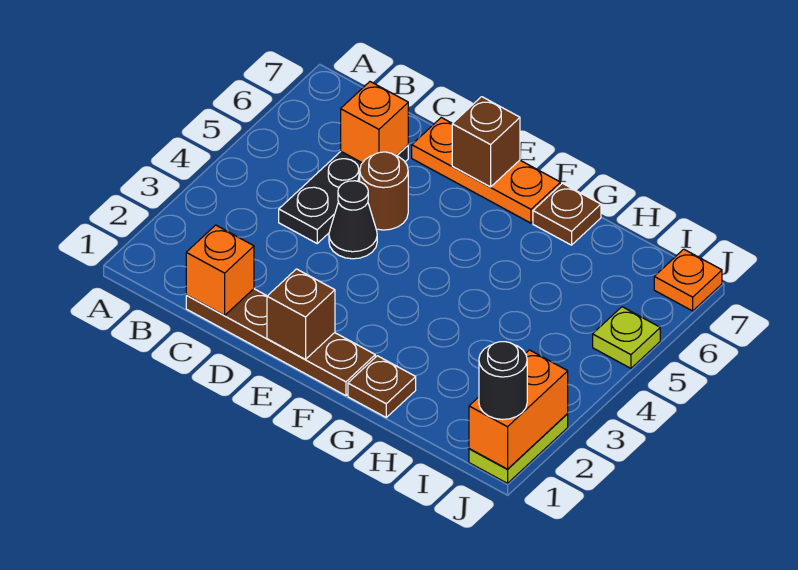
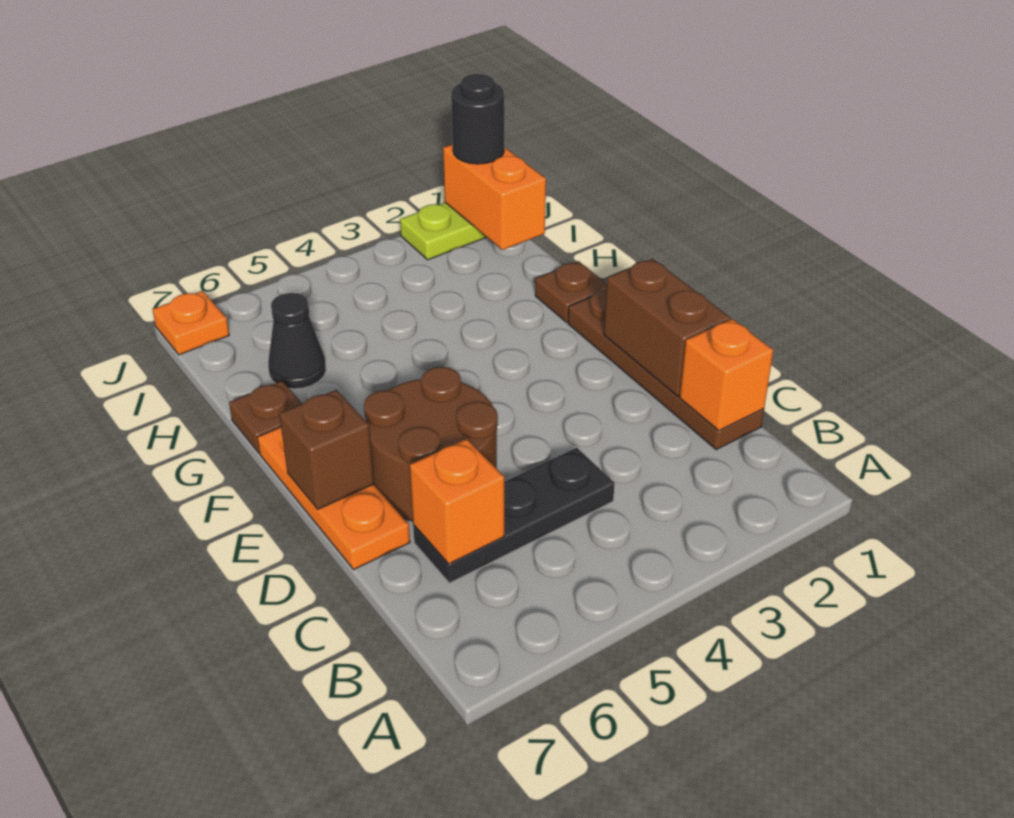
black 1x1 cone [329,181,377,259] -> black 1x1 cone moved to [268,293,326,389]
brown 1x1 round brick [360,152,408,230] -> brown 2x2 round brick [364,367,498,521]
brown 1x1 brick [267,269,335,359] -> brown 1x2 brick [604,259,730,396]
orange 1x2 brick [469,350,568,469] -> orange 1x2 brick turned to [443,144,546,250]
lime 1x1 plate [593,307,660,368] -> none

